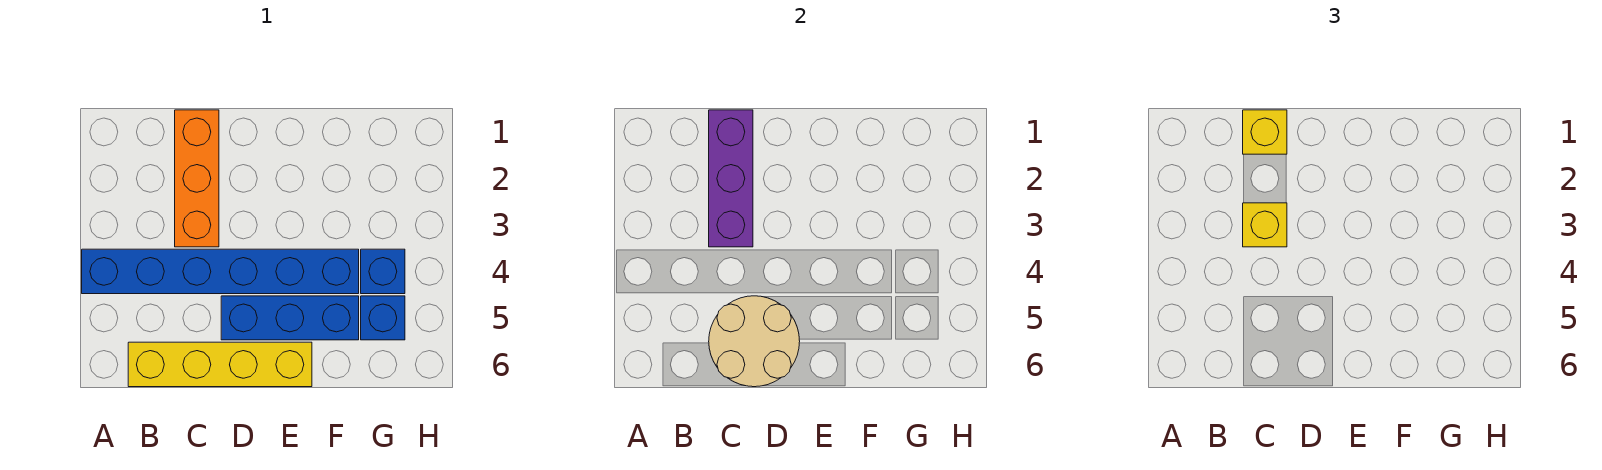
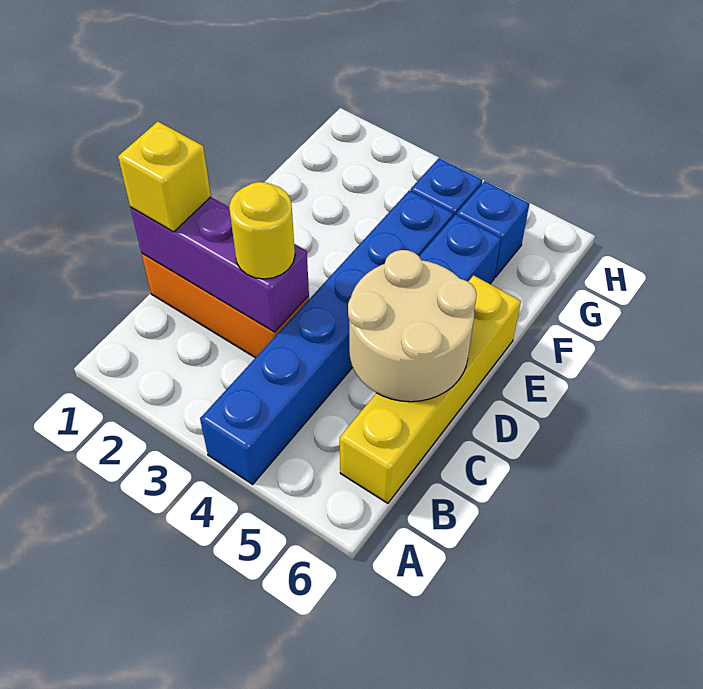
yellow 1x1 brick [1243,203,1287,247] -> yellow 1x1 round brick [229,182,295,279]

